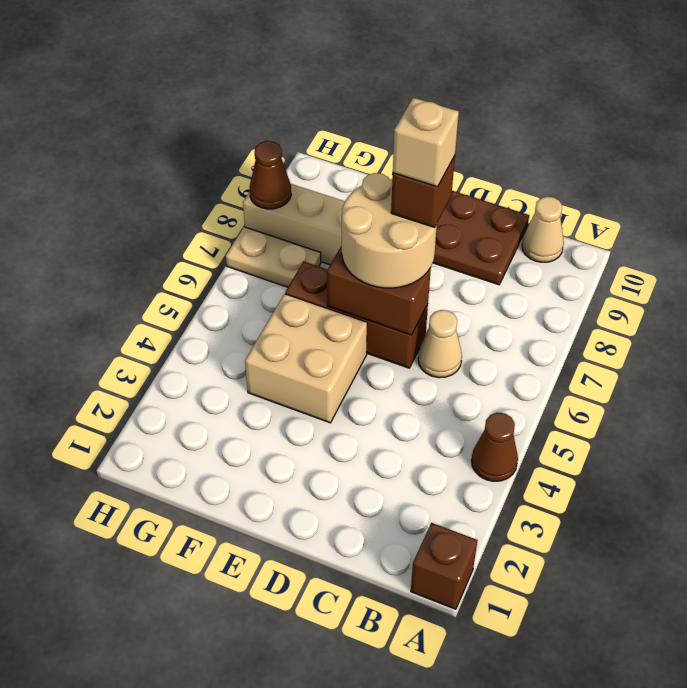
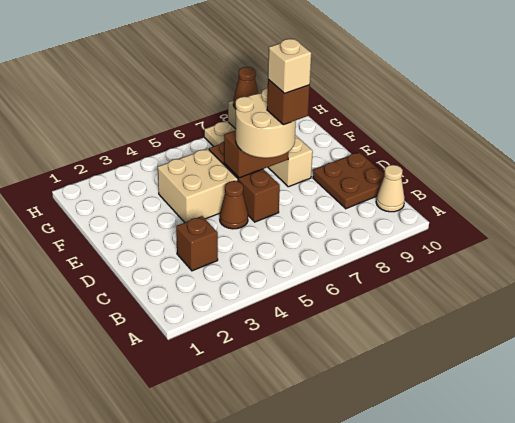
brown 1x1 brick [411,523,477,609] -> brown 1x1 brick moved to [176,216,218,271]
brown 1x1 cone [471,413,518,481] -> brown 1x1 cone moved to [220,181,248,229]
tan 1x1 cone [418,310,462,378] -> none
brown 1x2 brick [327,246,431,335] -> brown 1x2 brick turned to [224,130,289,178]

